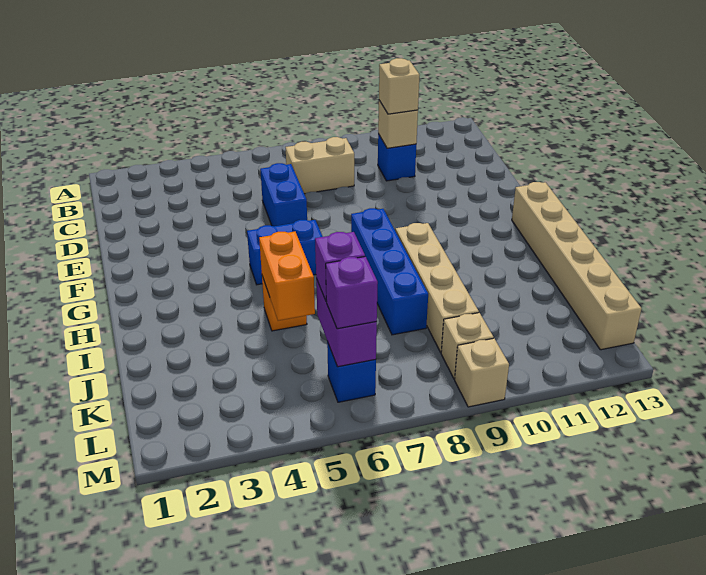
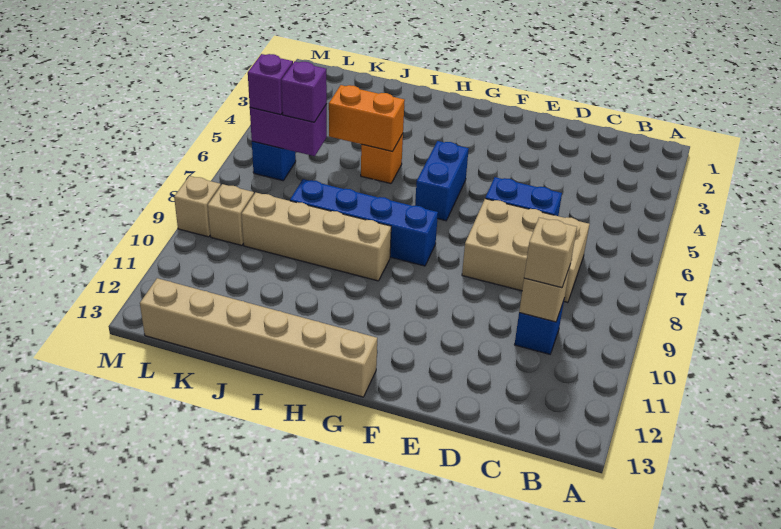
tan 1x2 brick [286,137,354,194] -> tan 2x3 brick [462,199,590,302]

